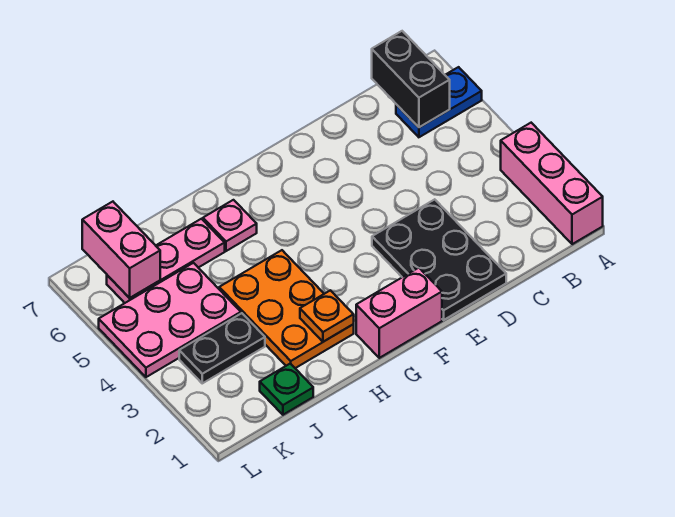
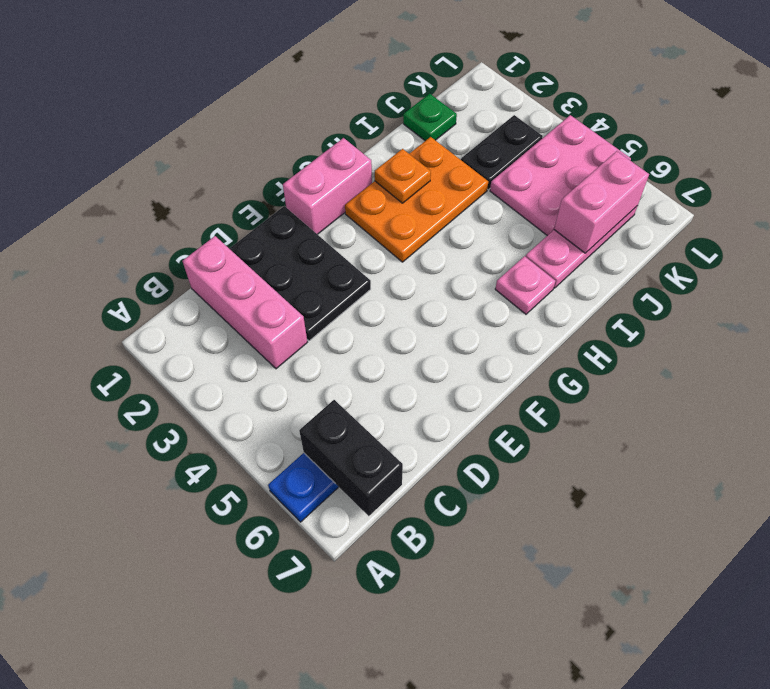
pink 1x3 brick [501,123,603,244] -> pink 1x3 brick moved to [182,236,307,369]
orange 2x3 plate [219,250,354,368] -> orange 2x3 plate turned to [345,137,488,262]
pink 1x2 brick [82,202,160,298] -> pink 1x2 brick turned to [554,151,649,253]

